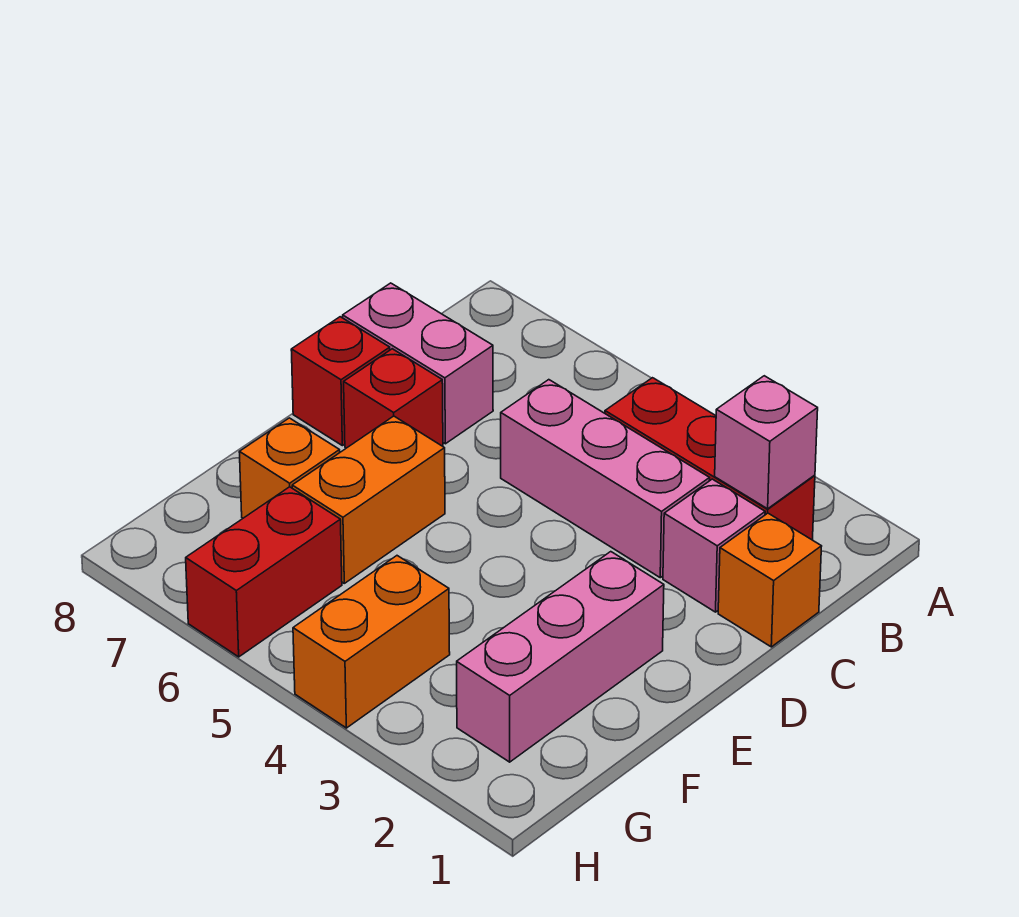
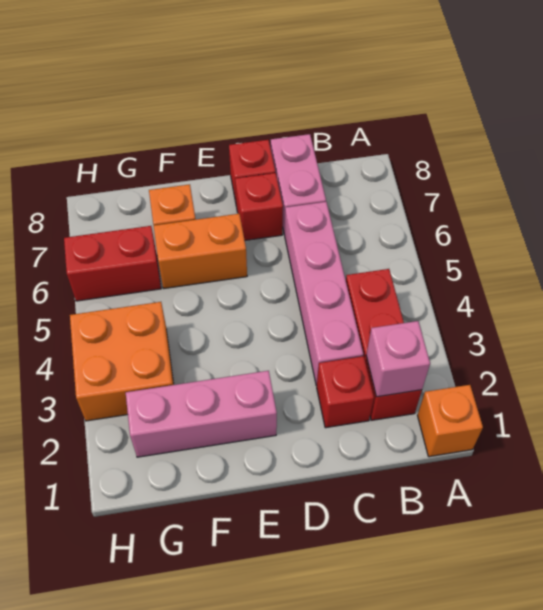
orange 1x1 brick [718,513,822,647] -> orange 1x1 brick moved to [417,385,483,457]
pink 1x1 brick [663,479,765,612] -> red 1x1 brick [317,356,374,428]
pink 1x3 brick [501,380,710,578] -> pink 1x4 brick [285,202,363,386]
orange 1x2 brick [293,556,450,728] -> orange 2x2 brick [70,302,174,421]

